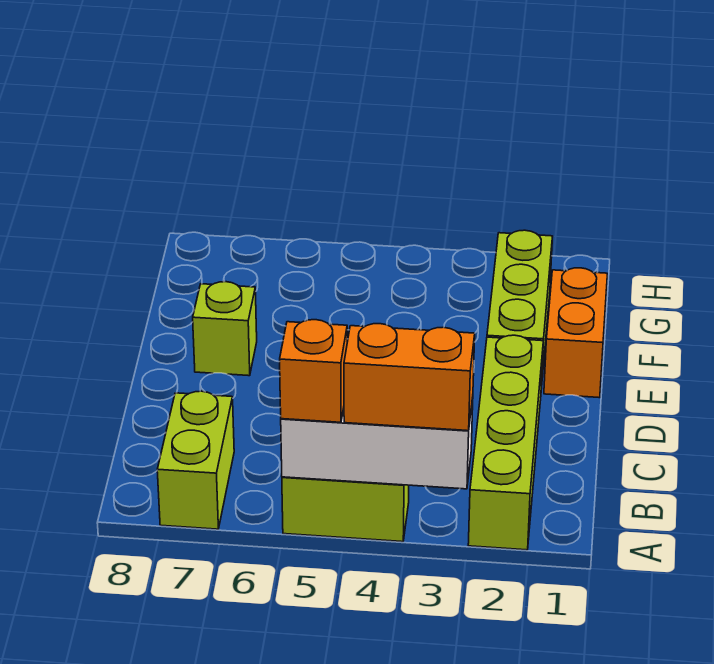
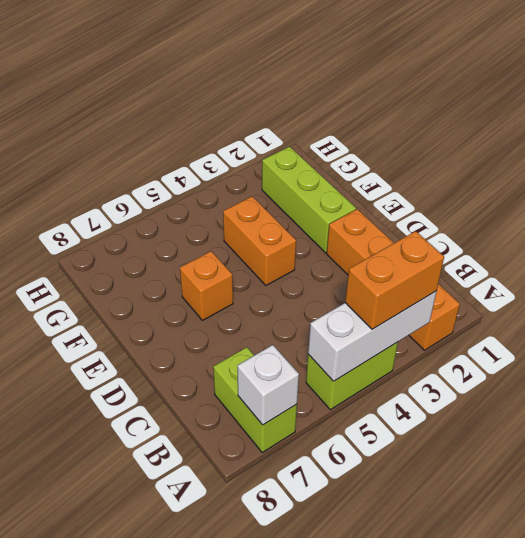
lime 1x4 brick [468,335,543,550] -> orange 1x4 brick [327,209,460,350]
orange 1x1 brick [280,320,347,422] -> orange 1x1 brick moved to [180,251,233,320]
none -> white 1x1 brick [238,345,299,425]
orange 1x2 brick [544,268,607,398] -> orange 1x2 brick moved to [223,196,296,285]
lime 1x1 brick [193,282,257,376] -> none

